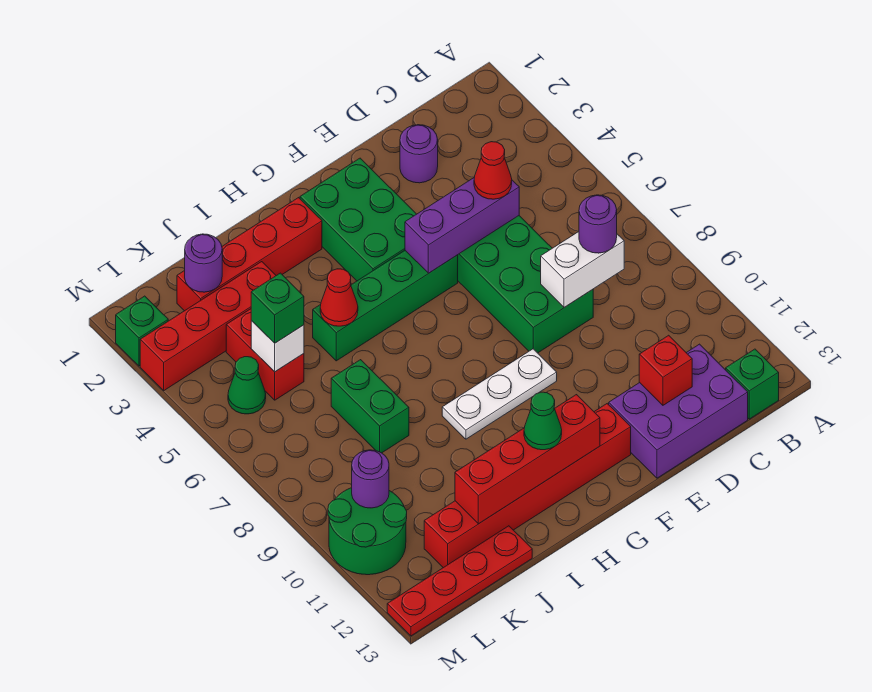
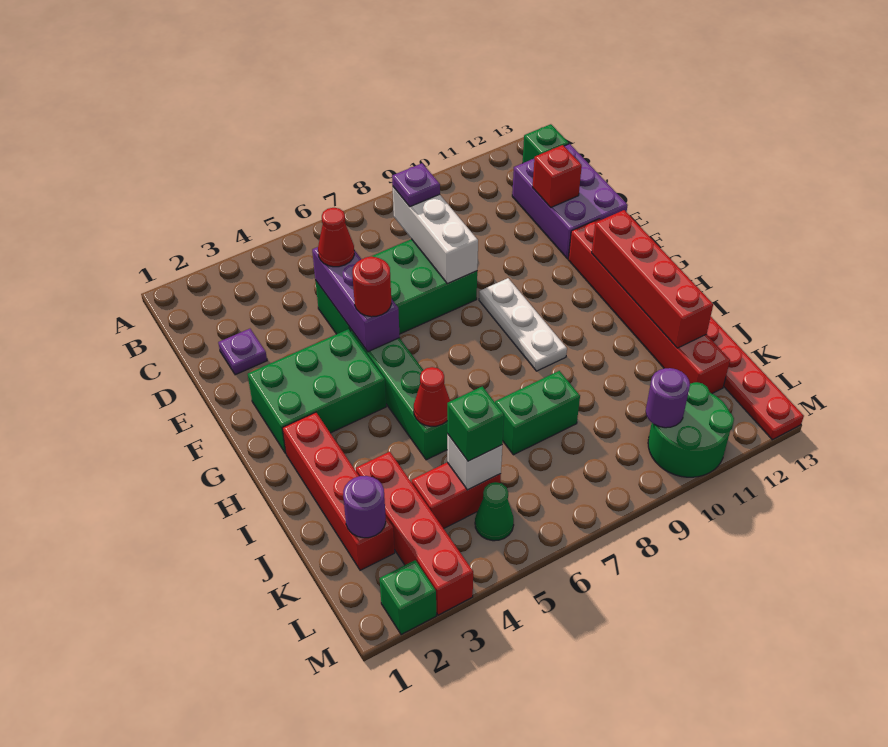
white 1x2 brick [541,232,624,307] -> white 1x3 brick [393,187,478,284]
purple 1x1 round brick [579,195,617,253] -> purple 1x1 plate [392,163,440,207]
purple 1x1 round brick [400,125,438,183] -> purple 1x1 plate [218,329,267,375]
none -> red 1x1 round brick [352,256,392,317]
green 1x1 cone [524,392,562,450] -> none

